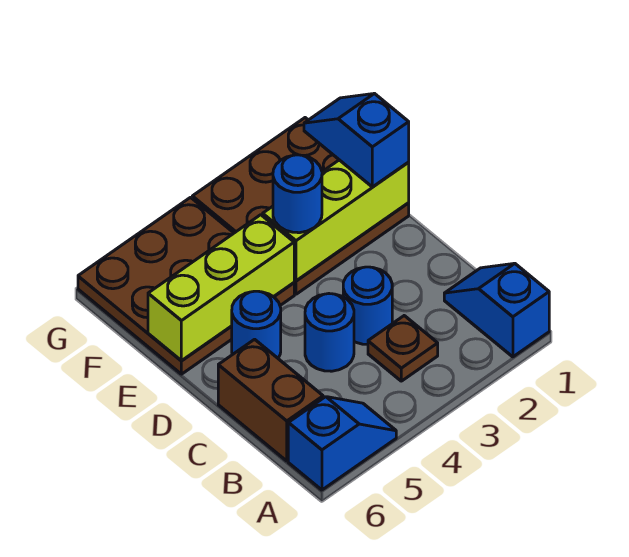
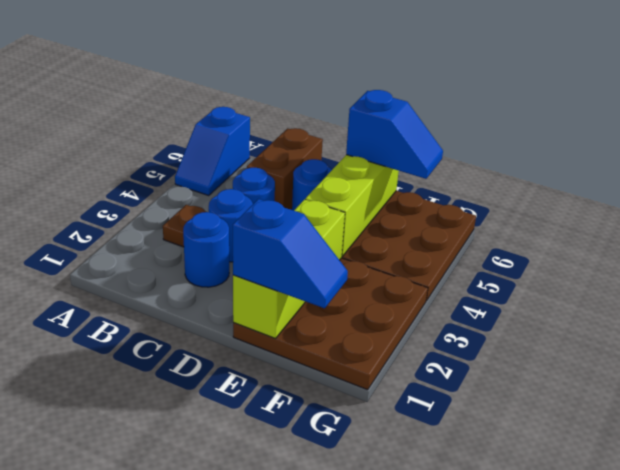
blue 1x2 slope [444,263,549,357] -> blue 1x2 slope moved to [346,90,443,179]
brown 1x2 brick [218,339,323,461] -> brown 1x2 brick turned to [247,128,323,210]
blue 1x1 round brick [273,155,322,233] -> blue 1x1 round brick moved to [183,212,229,287]

